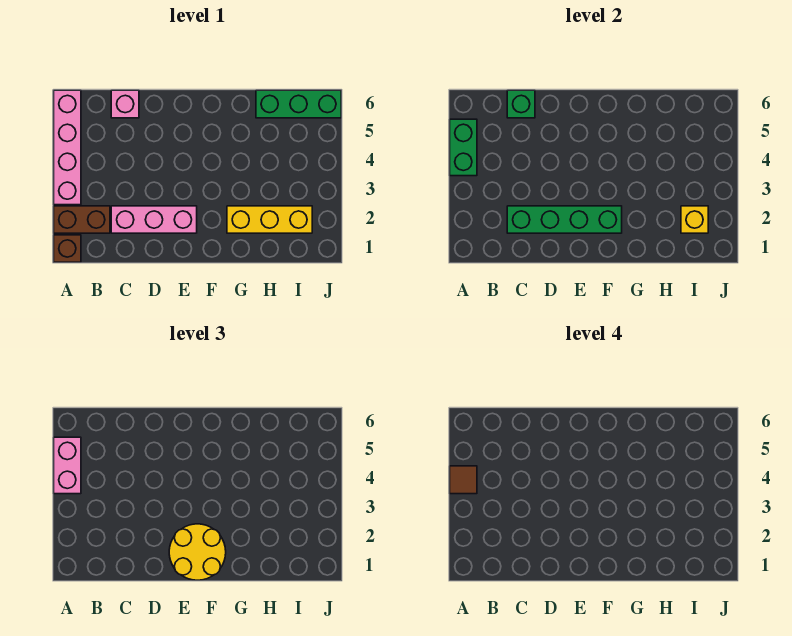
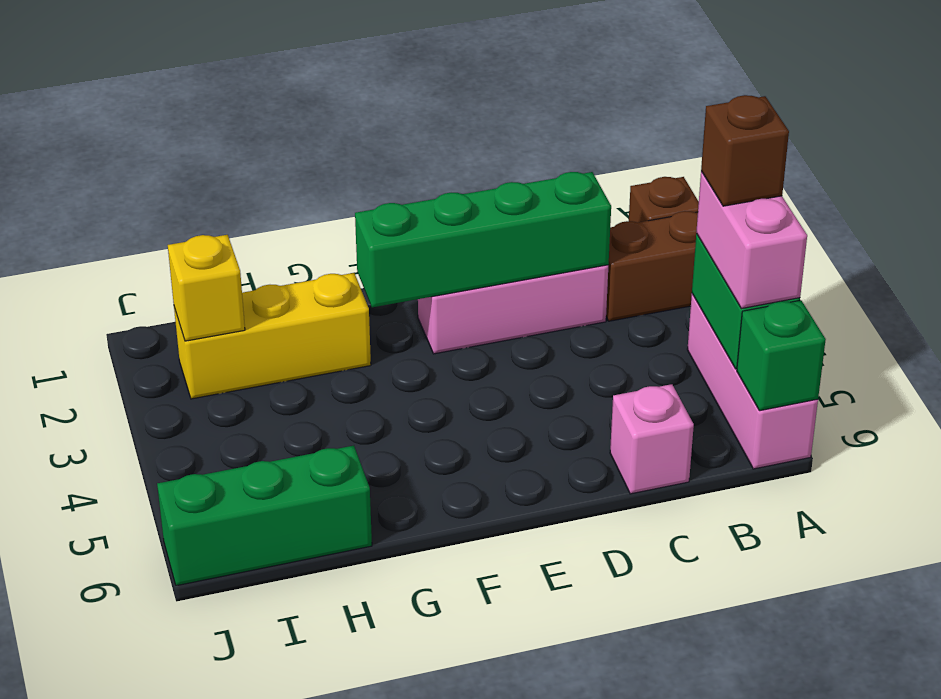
pink 1x4 brick [54,90,81,205] -> pink 1x3 brick [687,294,818,469]
brown 1x1 tile [450,466,477,494] -> brown 1x1 brick [701,95,789,206]
green 1x1 brick [507,90,535,118] -> green 1x1 brick moved to [737,300,826,411]
yellow 2x2 round brick [169,524,226,580] -> none

